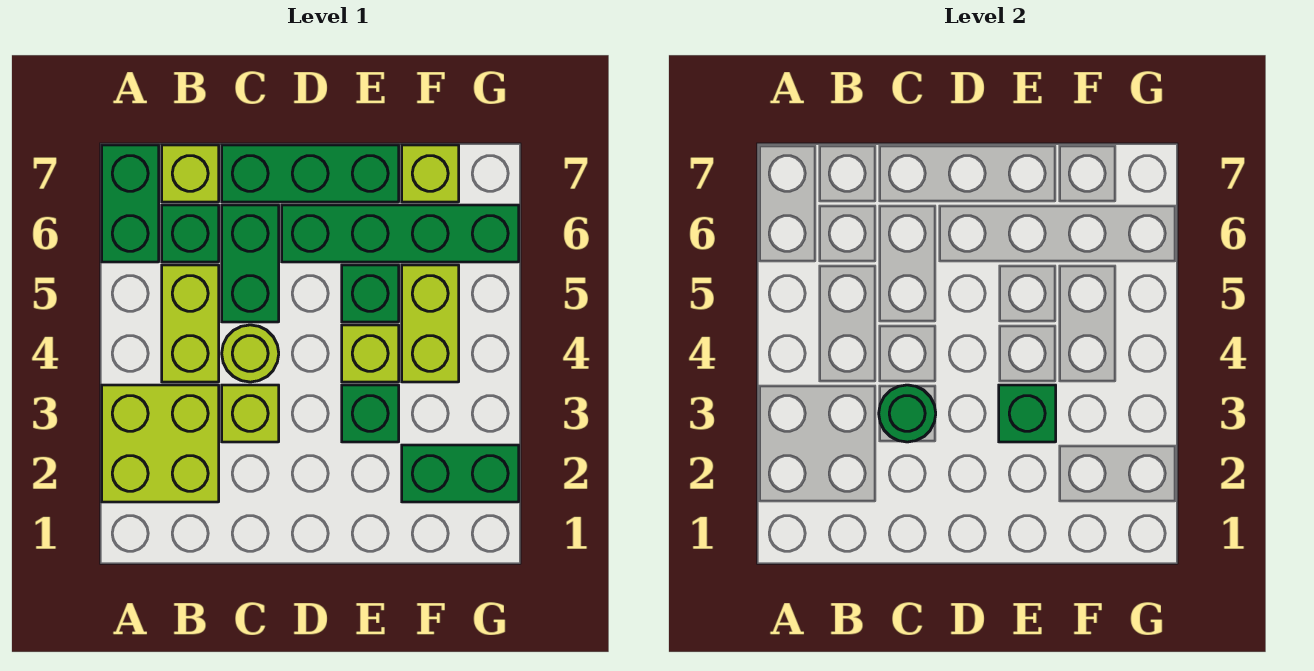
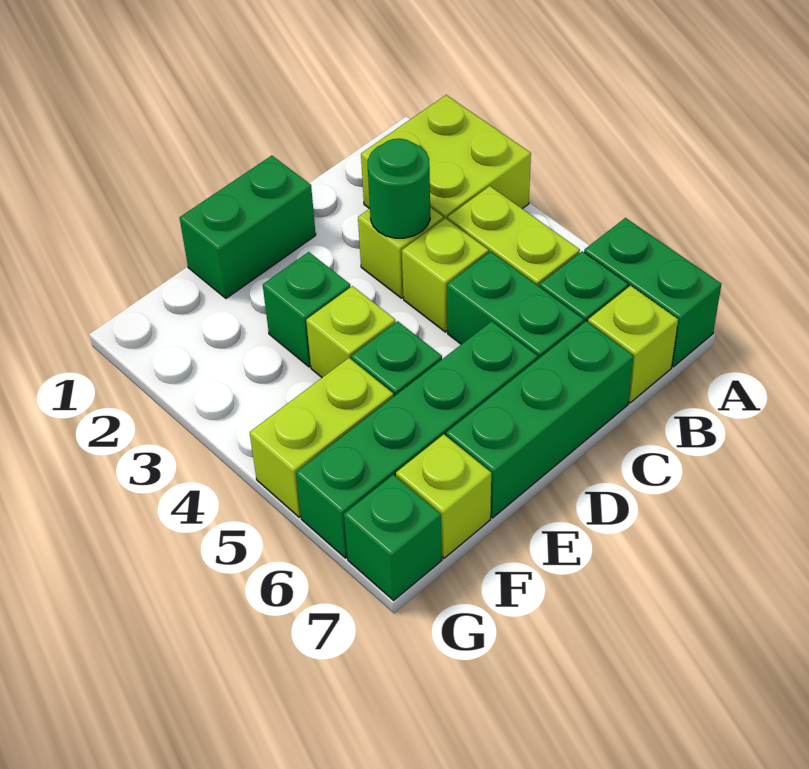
lime 1x1 round brick [222,325,279,382] -> lime 1x1 brick [402,218,489,332]
green 1x1 brick [999,385,1056,442] -> green 1x1 brick moved to [344,475,442,600]
green 1x2 brick [402,445,519,502] -> green 1x2 brick moved to [180,156,316,298]
lime 1x2 brick [402,265,459,382] -> lime 1x2 brick turned to [250,358,393,517]

